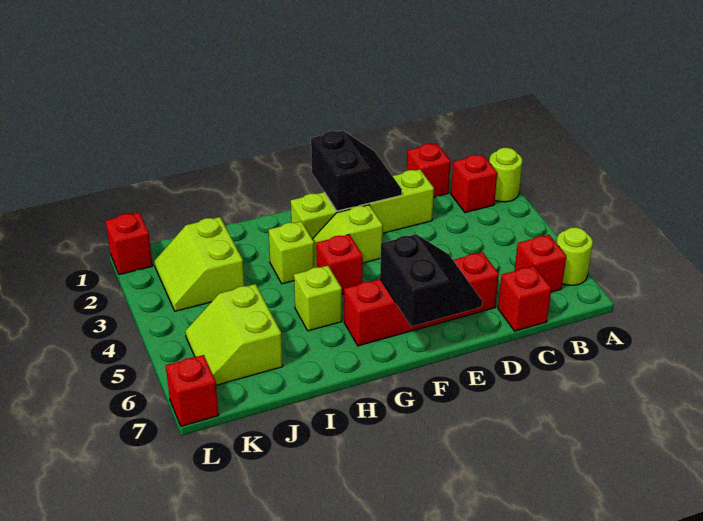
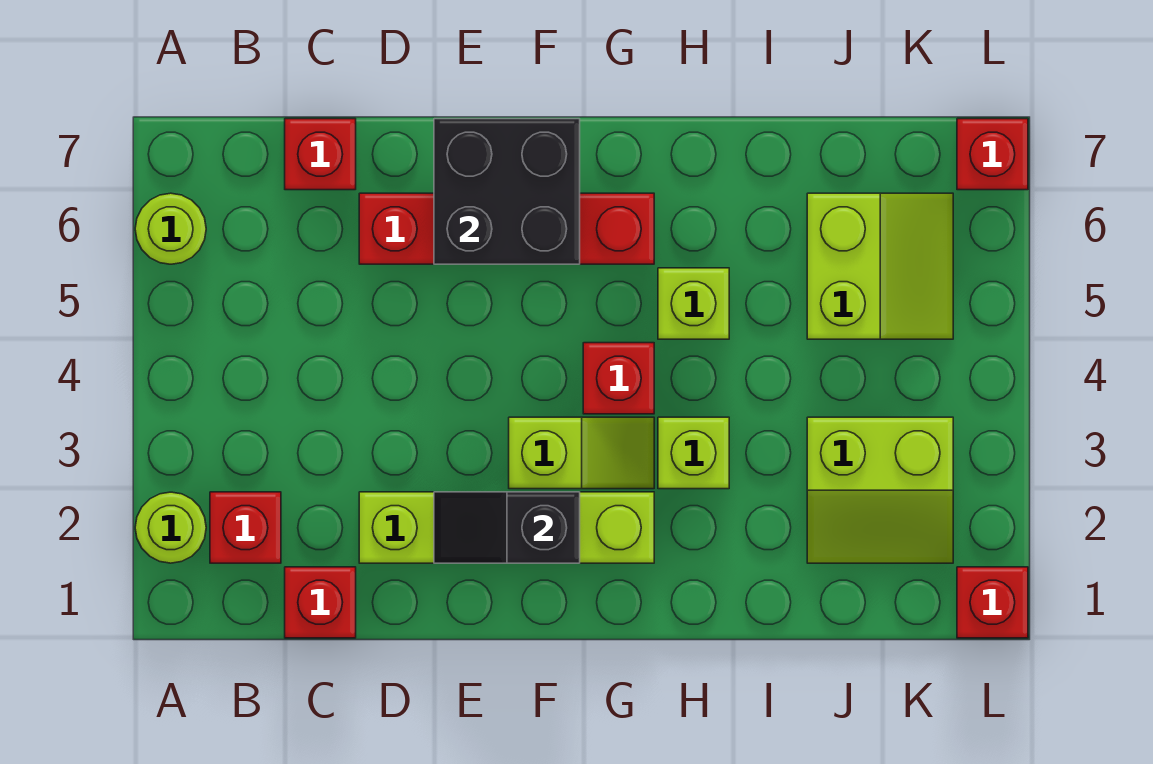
red 1x1 brick [514,235,566,292] -> none
black 2x2 slope [311,131,402,211] -> black 1x2 slope [434,492,580,563]
black 2x2 slope [380,234,482,327] -> black 2x2 brick [434,119,580,264]
lime 2x2 slope [154,217,244,311] -> lime 2x2 slope turned to [807,417,953,563]

